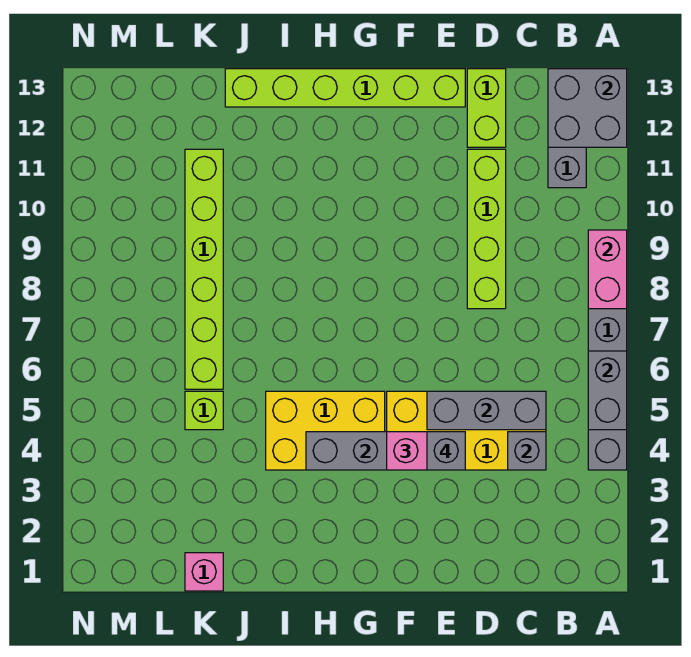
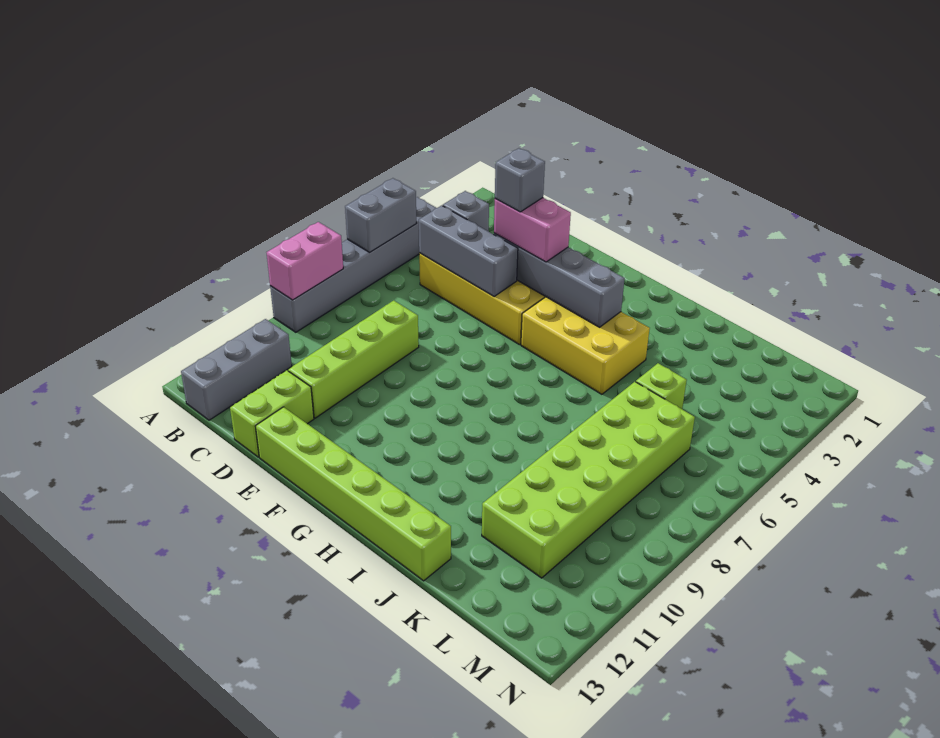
grey 2x2 brick [548,69,627,147] -> none
pink 1x1 brick [185,553,223,591] -> none
lime 1x6 brick [185,149,223,389] -> lime 2x6 brick [482,382,695,578]

